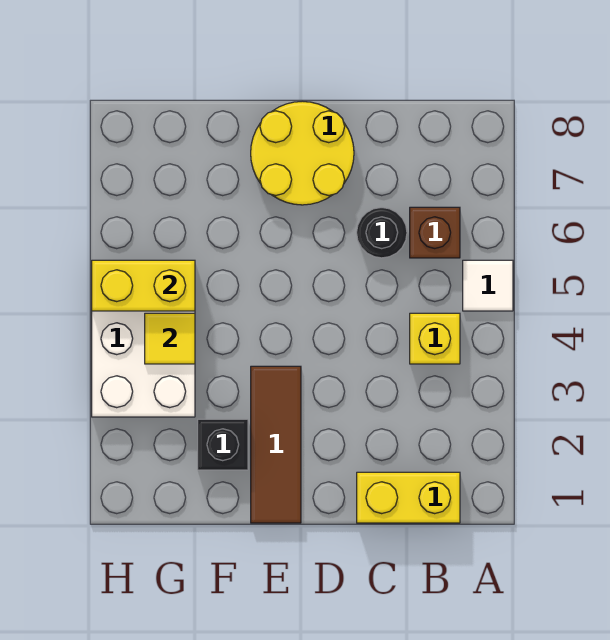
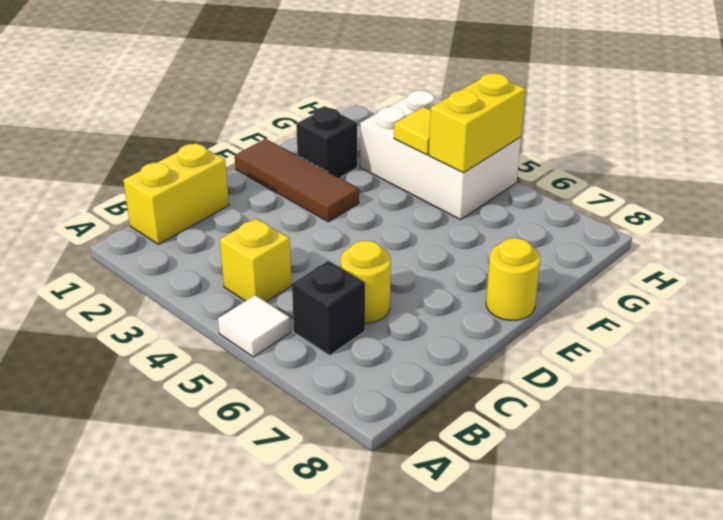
brown 1x1 brick [410,207,460,258] -> black 1x1 brick [292,261,365,355]
black 1x1 round brick [357,208,407,258] -> yellow 1x1 round brick [341,241,391,323]
yellow 2x2 round brick [251,101,354,205] -> yellow 1x1 round brick [486,238,540,320]

